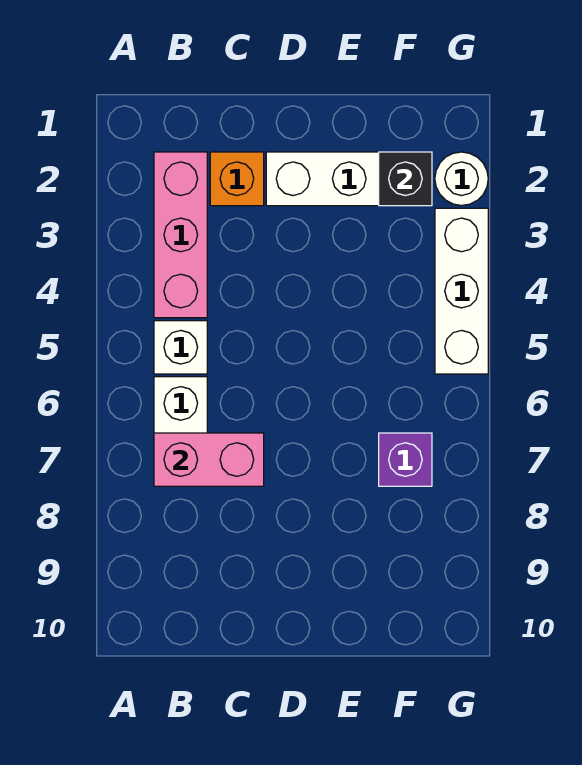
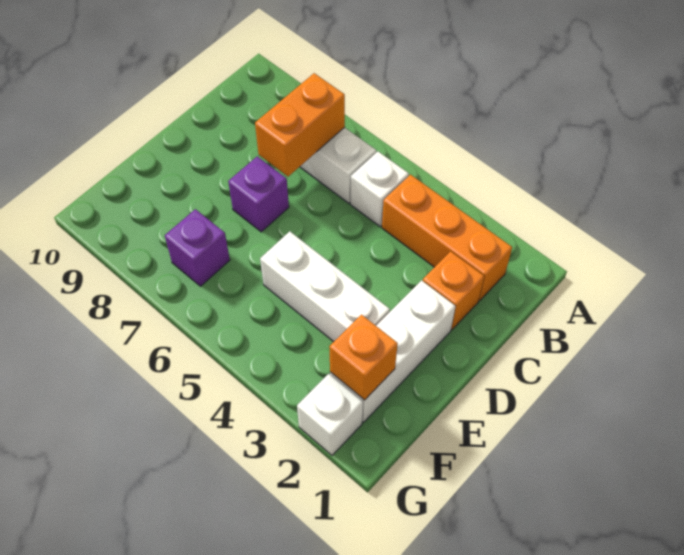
pink 1x3 brick [154,152,207,318] -> orange 1x3 brick [382,175,512,301]
pink 1x2 brick [154,433,264,486] -> orange 1x2 brick [255,73,345,177]
none -> purple 1x1 brick [228,156,289,232]
black 1x1 brick [379,152,432,206] -> orange 1x1 brick [329,315,398,400]
white 1x1 round brick [435,152,488,205] -> white 1x1 brick [297,374,363,455]
white 1x3 brick [435,208,488,374] -> white 1x3 brick moved to [260,231,390,342]

